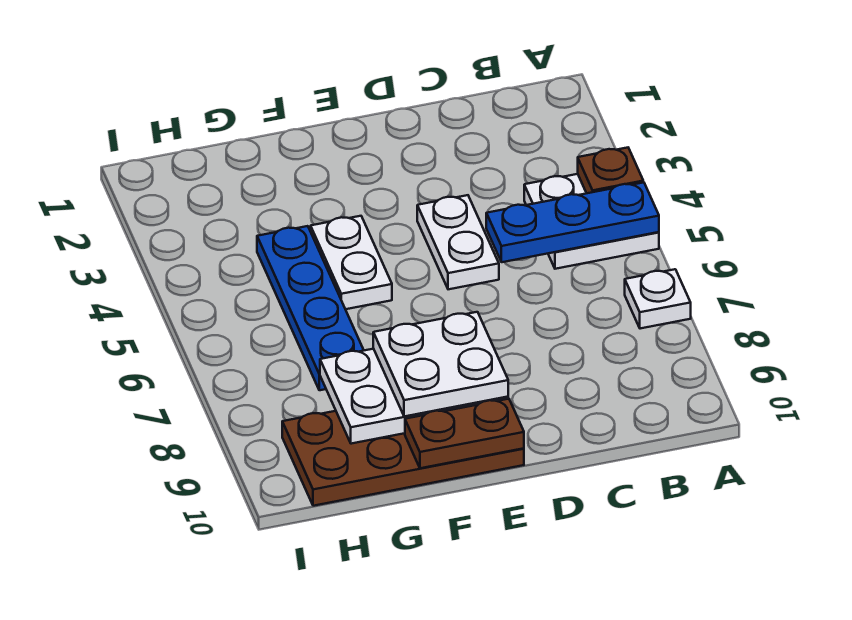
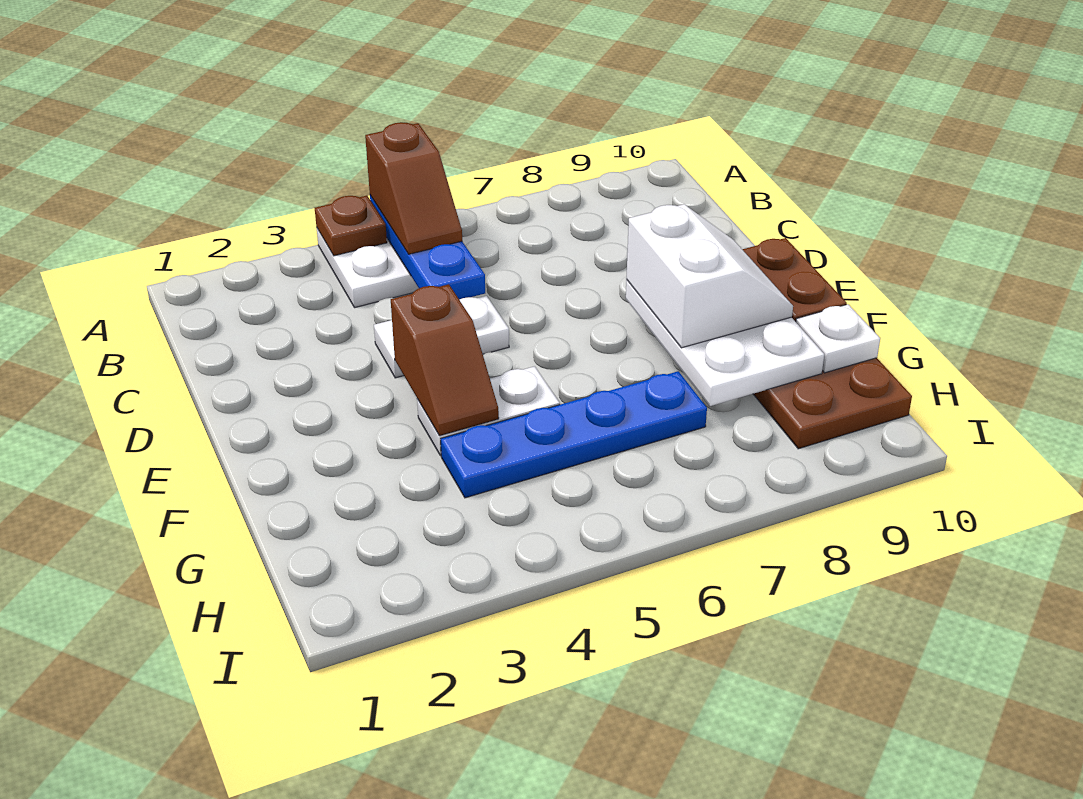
none -> brown 1x2 slope [365,122,462,254]
white 1x1 plate [625,269,691,329] -> white 1x1 plate moved to [796,304,880,373]
none -> brown 1x2 slope [391,284,499,436]
white 2x2 plate [373,312,508,417] -> white 2x2 slope [626,204,793,348]

